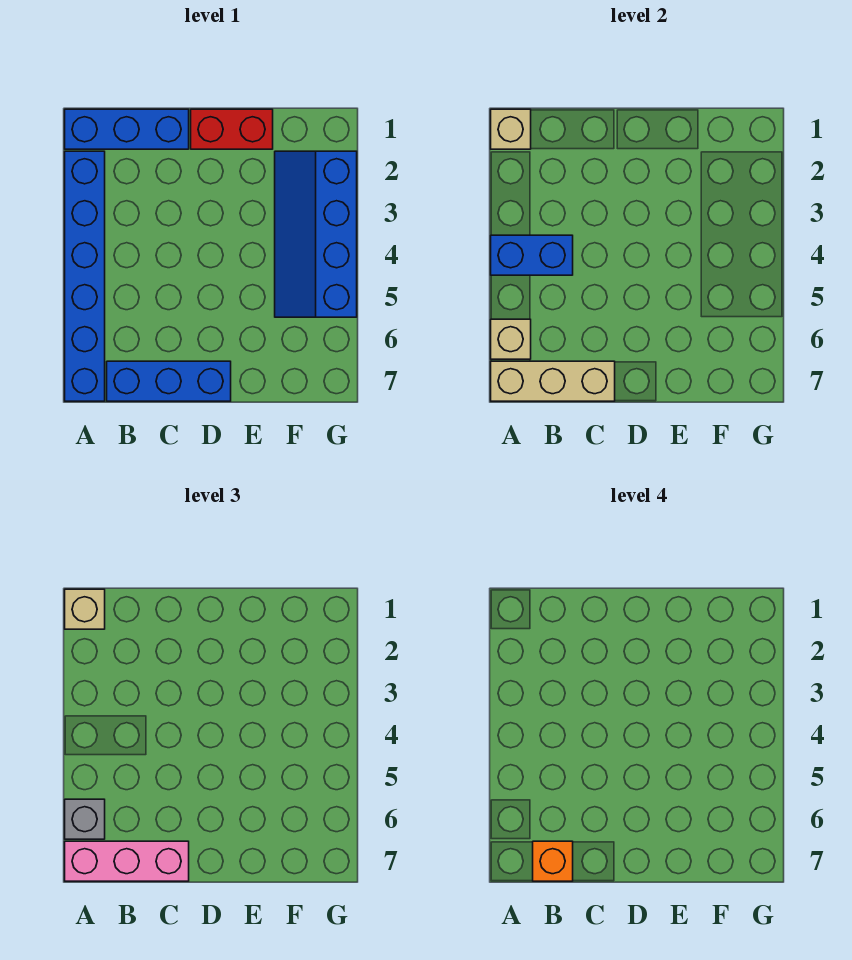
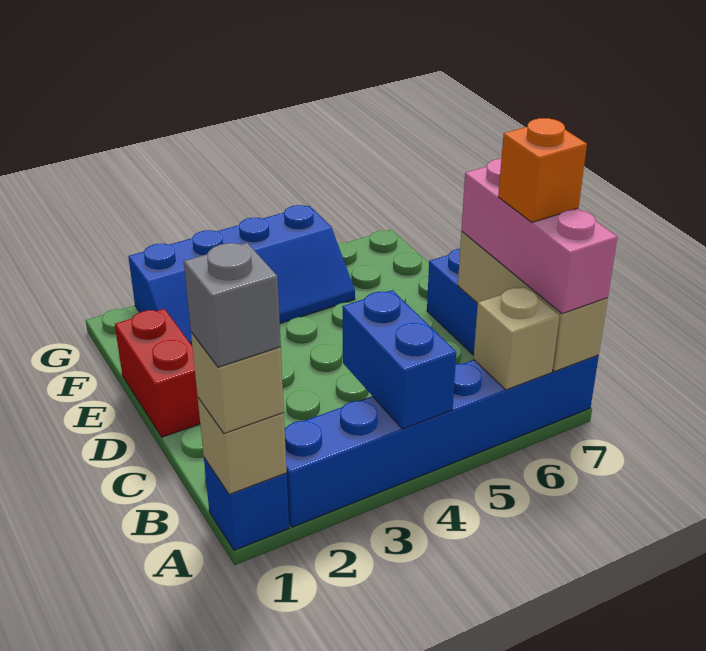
blue 1x3 brick [65,109,189,149] -> blue 1x1 brick [204,458,289,550]
grey 1x1 brick [65,799,105,839] -> grey 1x1 brick moved to [184,243,281,367]

